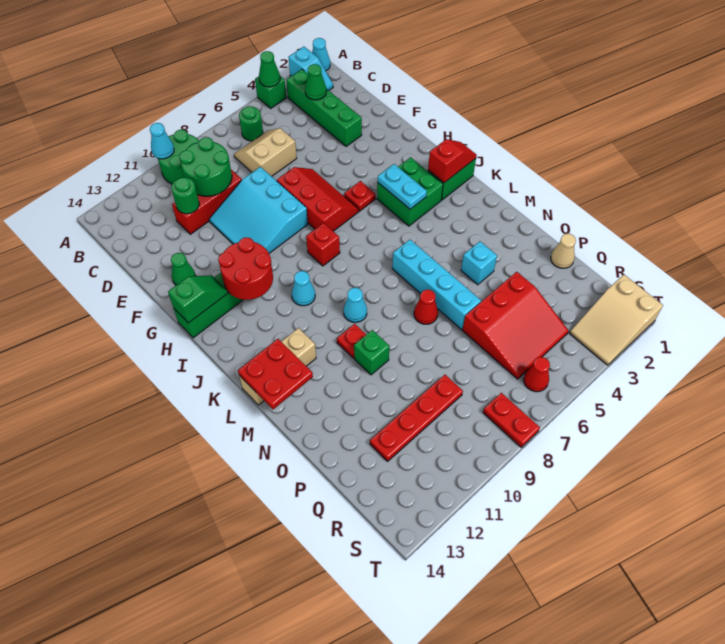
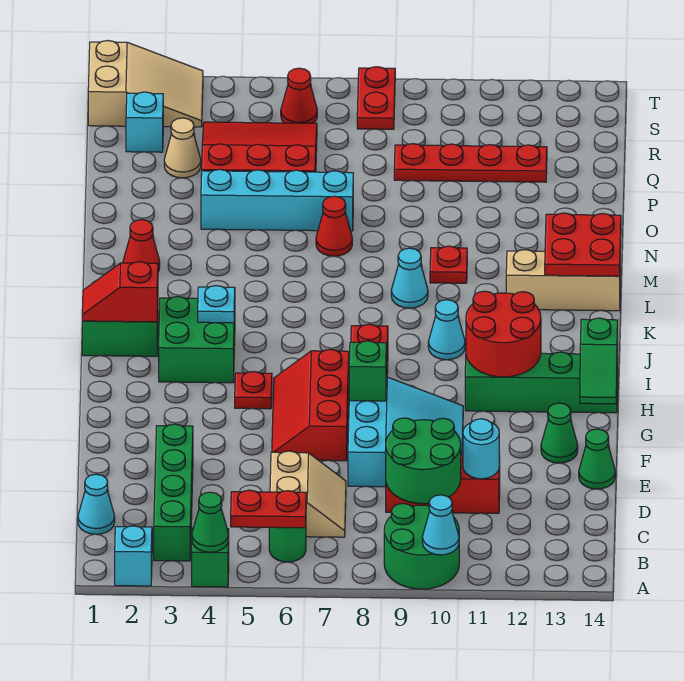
cyan 1x1 cone [312,38,330,71] -> cyan 1x1 cone moved to [78,474,115,534]
none -> red 1x2 plate [231,490,306,528]
green 1x1 cone [305,64,327,100] -> green 1x1 cone moved to [579,429,615,489]
tan 2x2 slope [234,128,297,176] -> tan 2x2 slope turned to [270,451,346,537]
green 1x1 round brick [171,177,199,214] -> cyan 1x1 round brick [463,419,499,479]
green 1x2 slope [168,275,228,323] -> green 1x2 slope turned to [580,318,618,404]
cyan 1x2 plate [378,164,427,209] -> cyan 1x1 plate [198,286,235,323]
cyan 1x4 brick [392,240,481,330] -> cyan 1x4 brick turned to [201,169,353,231]
none -> red 1x1 cone [123,220,160,272]
cyan 1x1 brick [461,241,497,285] -> cyan 1x1 brick moved to [126,92,163,152]
green 1x1 brick [354,330,389,375] -> green 1x1 brick moved to [349,341,387,401]
tan 1x1 cone [551,234,576,268] -> tan 1x1 cone moved to [164,118,201,178]

